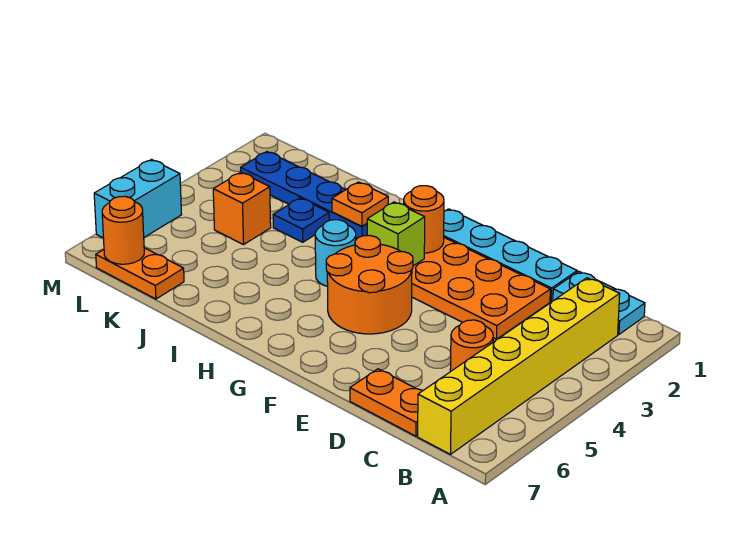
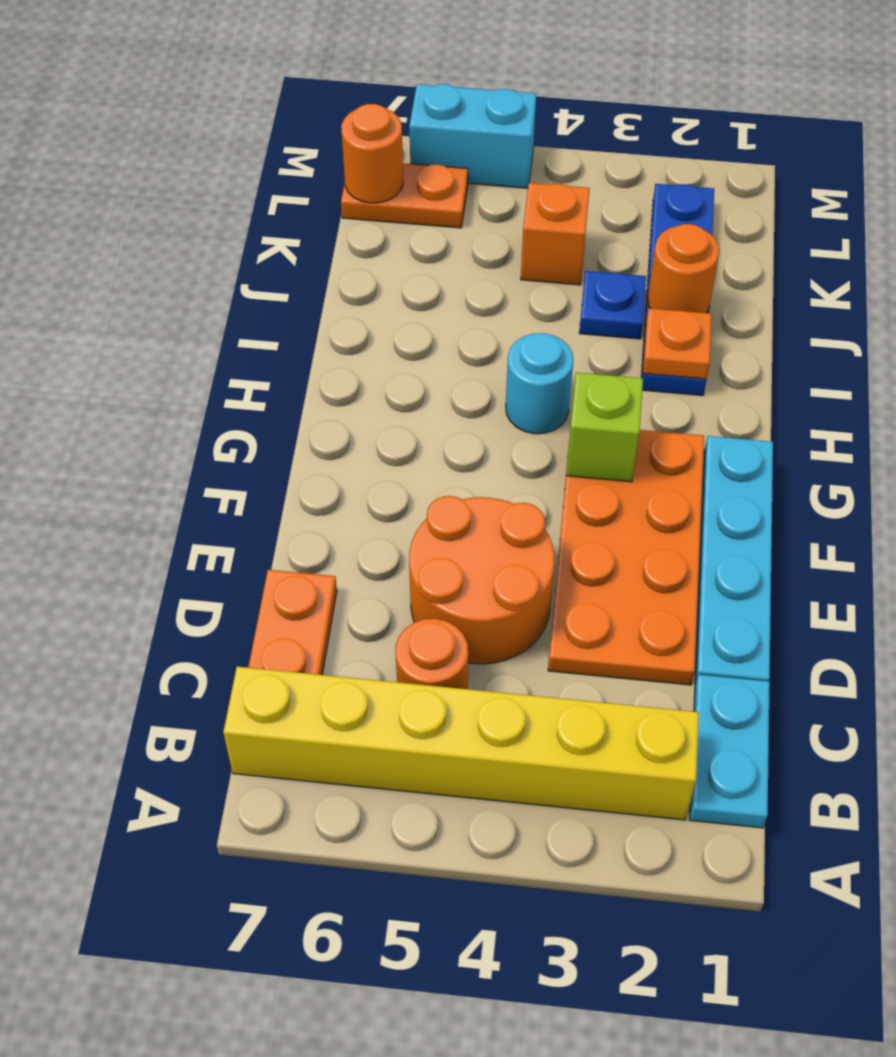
orange 2x2 round brick [326,235,413,334] -> orange 2x2 round brick moved to [409,496,554,664]
orange 1x1 round brick [404,186,444,253] -> orange 1x1 round brick moved to [648,224,719,313]
orange 1x2 plate [96,248,184,299] -> orange 1x2 plate turned to [341,163,468,228]

